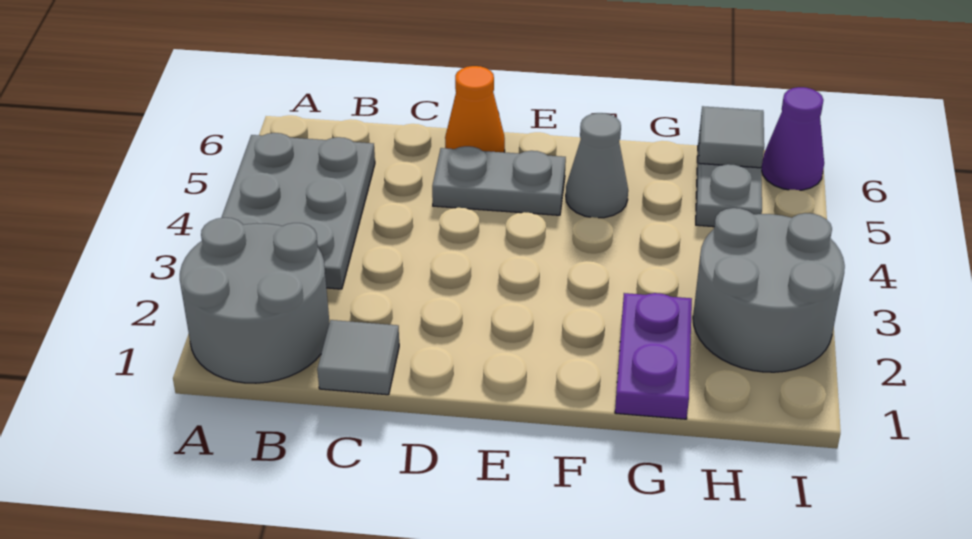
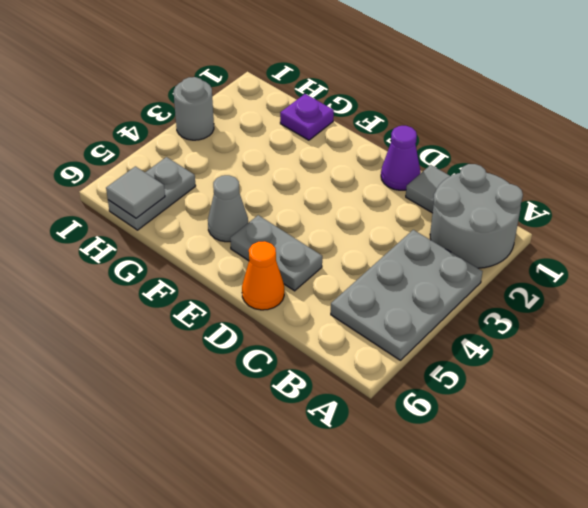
purple 1x2 plate [615,293,692,419] -> purple 1x1 plate [280,94,334,140]
grey 2x2 round brick [693,208,845,372] -> grey 1x1 round brick [174,77,214,140]
purple 1x1 cone [761,87,824,190] -> purple 1x1 cone moved to [381,126,421,190]

